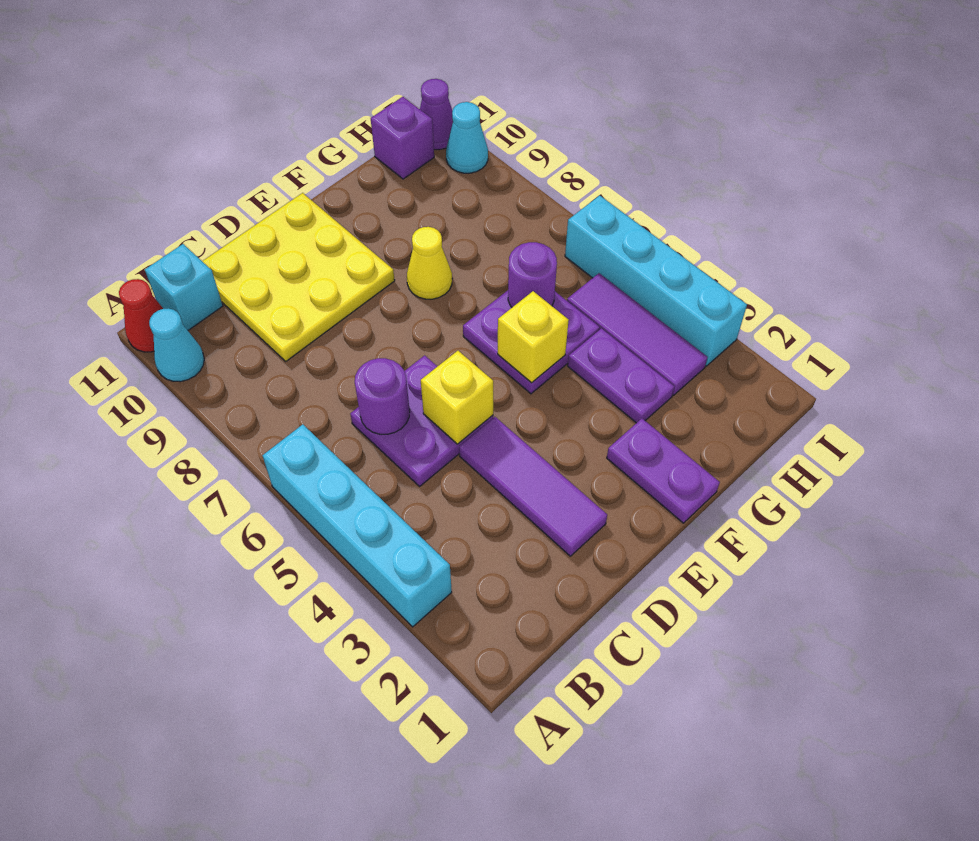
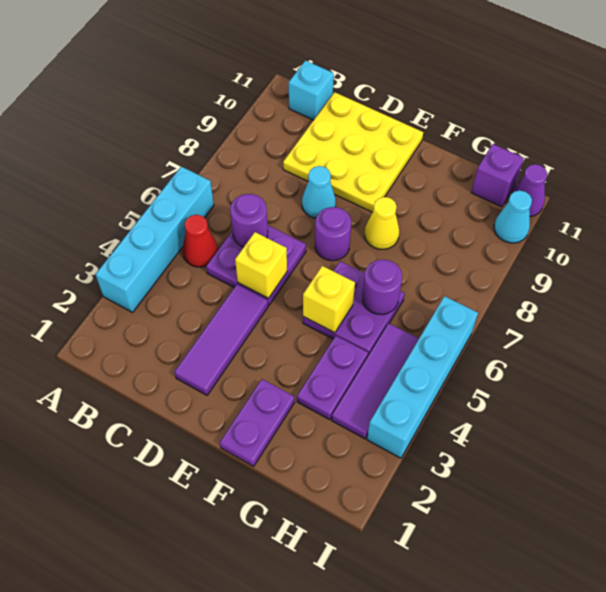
cyan 1x1 cone [149,308,204,382] -> cyan 1x1 cone moved to [302,166,336,218]
red 1x1 cone [119,279,163,352] -> red 1x1 cone moved to [183,215,218,267]
none -> purple 1x1 round brick [315,207,351,261]

